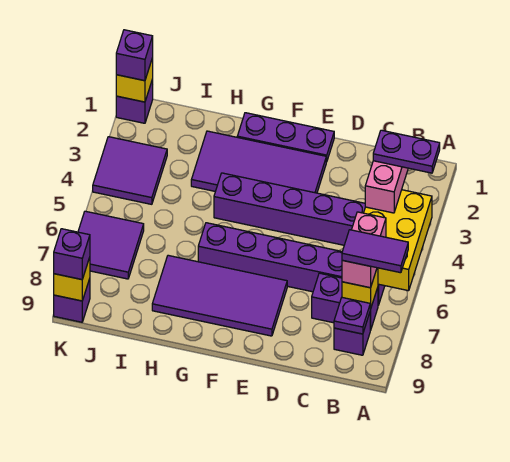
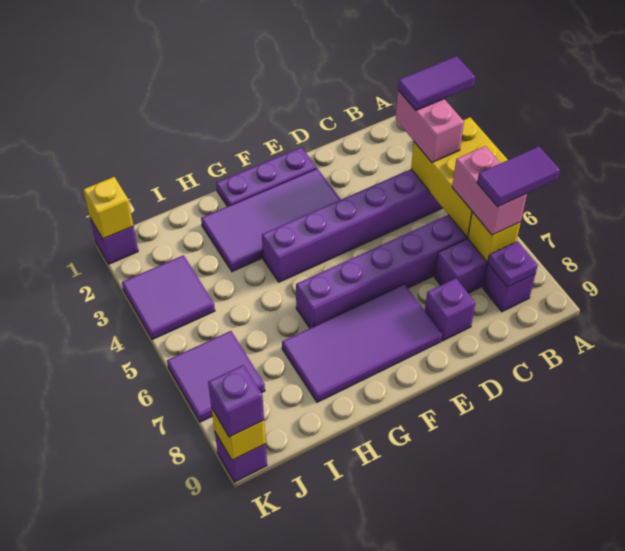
purple 1x2 plate [373,130,440,173] -> purple 1x2 tile [398,56,475,110]
purple 1x1 brick [116,30,153,81] -> purple 1x1 brick moved to [425,279,475,341]

